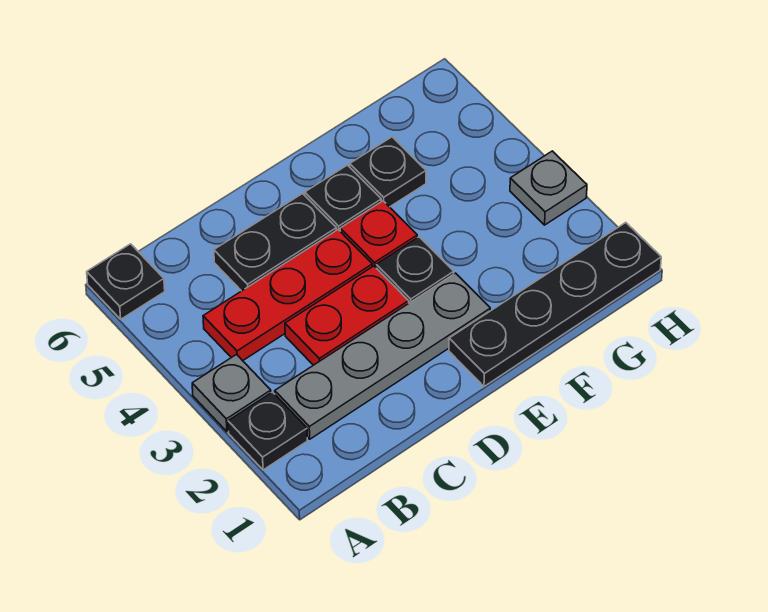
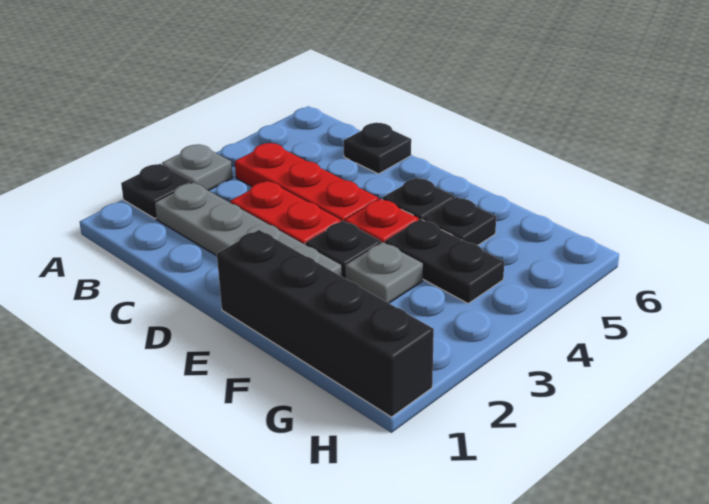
black 1x1 plate [87,244,165,319] -> black 1x1 plate moved to [344,123,411,174]
black 1x2 plate [214,194,336,291] -> black 1x2 plate moved to [385,219,504,303]
black 1x4 plate [449,223,661,386] -> black 1x4 brick [217,230,434,417]
grey 1x1 plate [510,151,587,225] -> grey 1x1 plate moved to [345,242,423,303]

